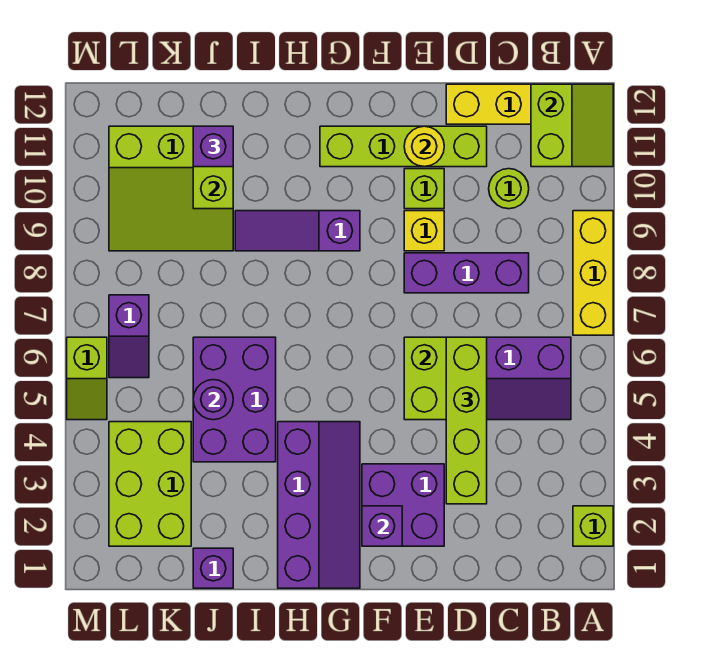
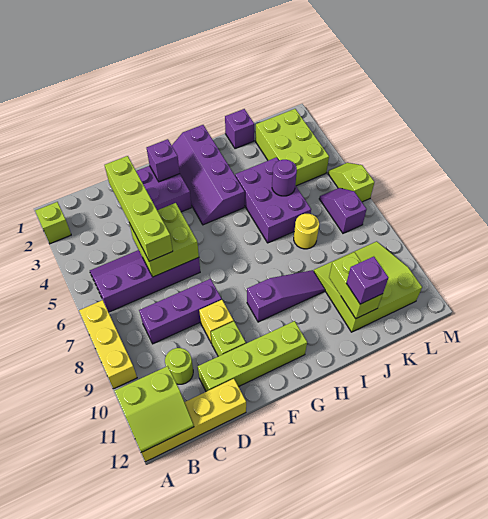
lime 2x2 slope [531,84,613,167] -> lime 2x2 slope turned to [115,366,194,452]
yellow 1x1 round brick [404,126,444,167] -> yellow 1x1 round brick moved to [294,214,319,249]

